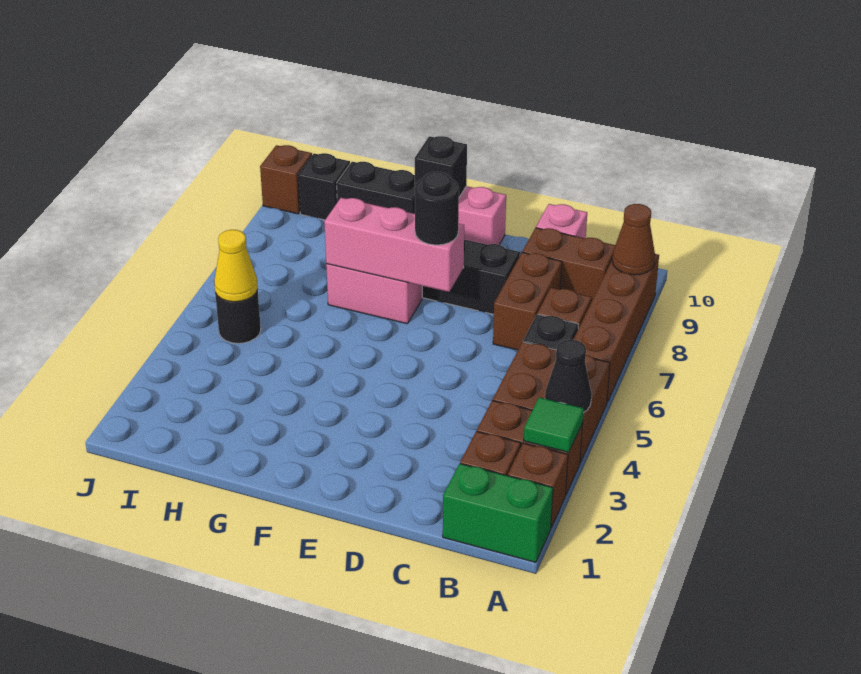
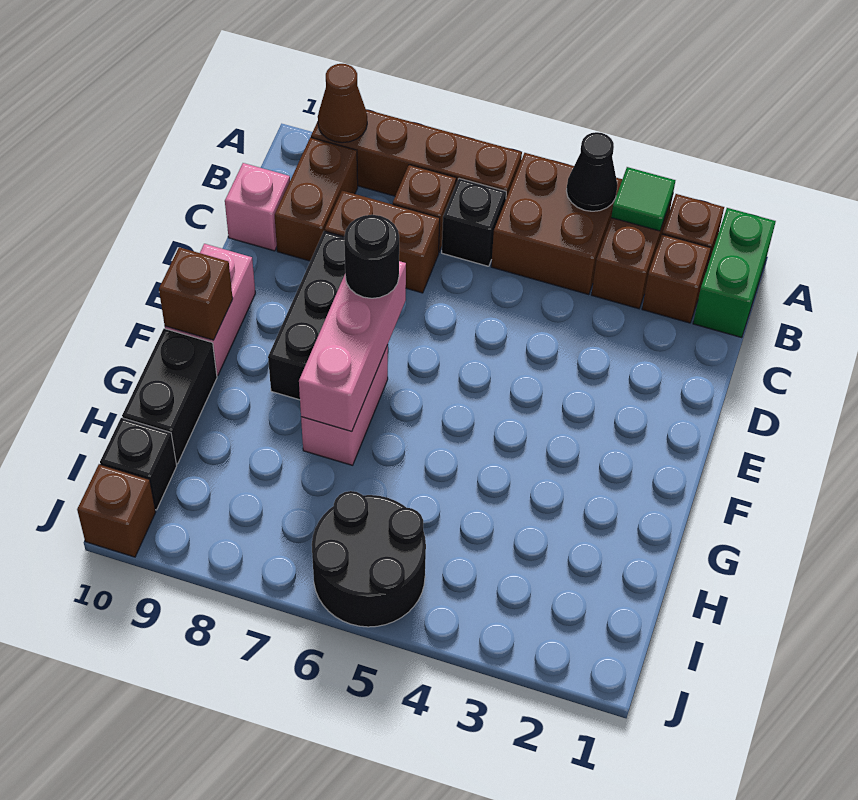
black 1x1 brick [415,136,467,197] -> brown 1x1 brick [159,247,233,340]
black 1x1 round brick [215,290,261,343] -> black 2x2 round brick [312,491,426,627]
yellow 1x1 cone [214,230,258,302] -> none

